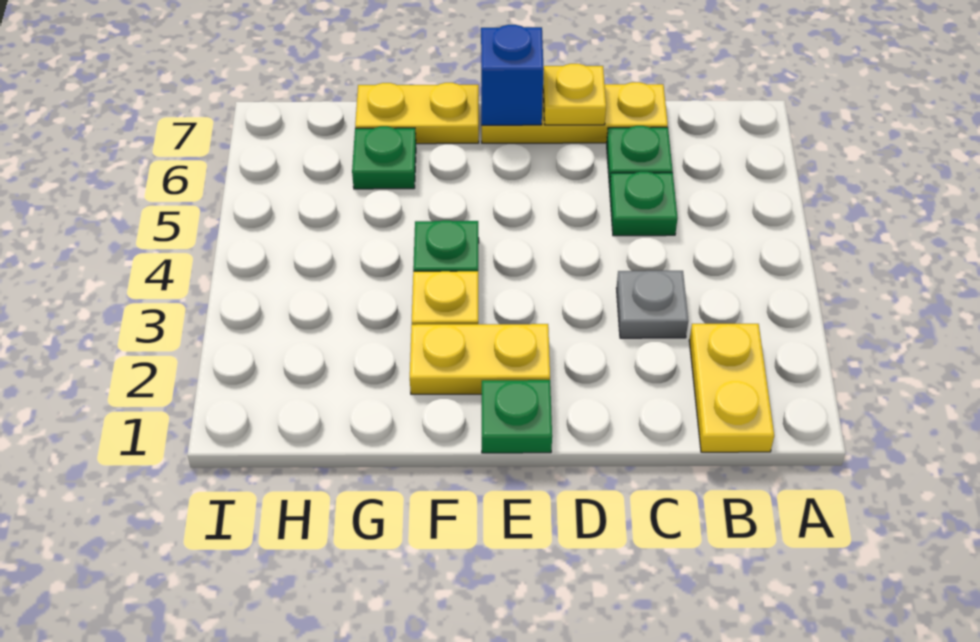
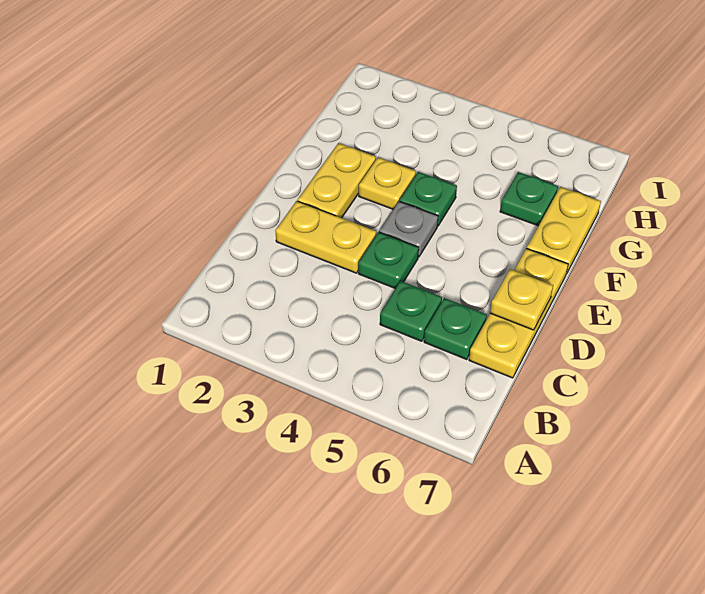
yellow 1x2 plate [689,324,774,452] -> yellow 1x2 plate moved to [275,201,376,273]
grey 1x1 plate [617,271,688,338] -> grey 1x1 plate moved to [379,201,438,257]
green 1x1 plate [482,380,552,453] -> green 1x1 plate moved to [358,232,419,288]
blue 1x1 brick [481,25,544,125] -> none

